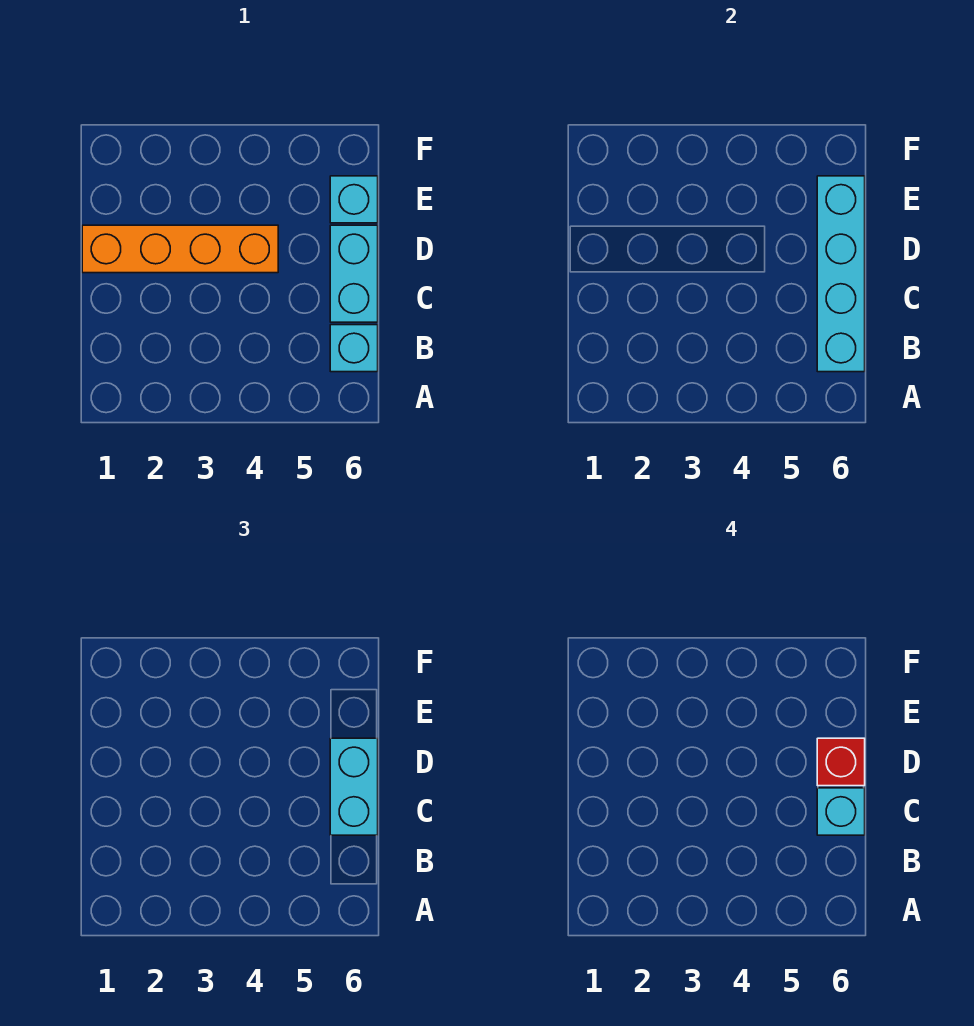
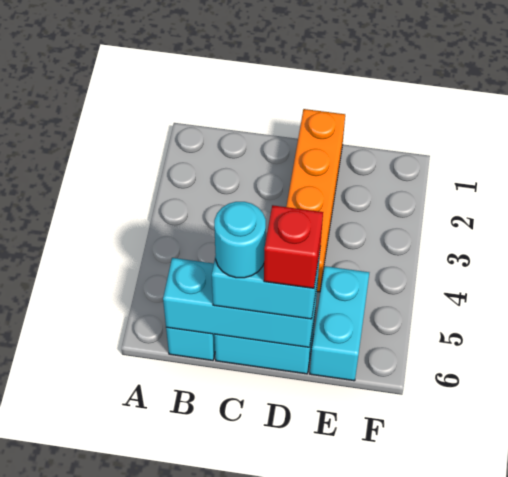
cyan 1x4 brick [817,176,865,372] -> cyan 1x3 brick [163,258,318,347]
cyan 1x1 brick [817,788,865,835] -> cyan 1x1 round brick [214,202,266,278]
cyan 1x1 brick [330,176,378,223] -> cyan 1x2 brick [310,266,369,381]

